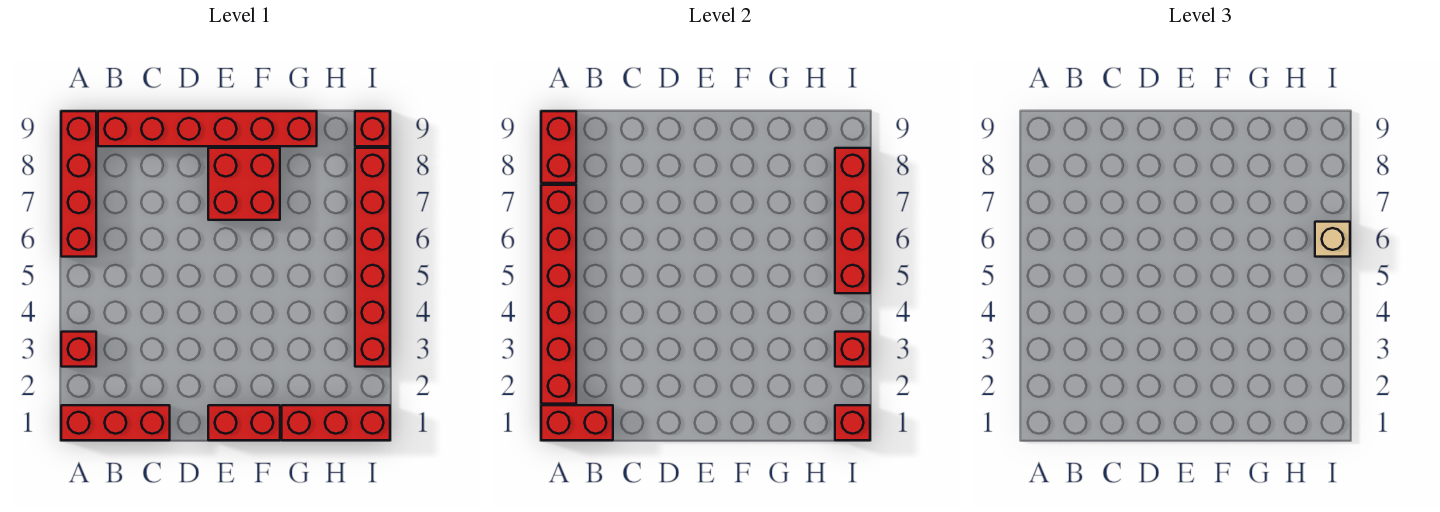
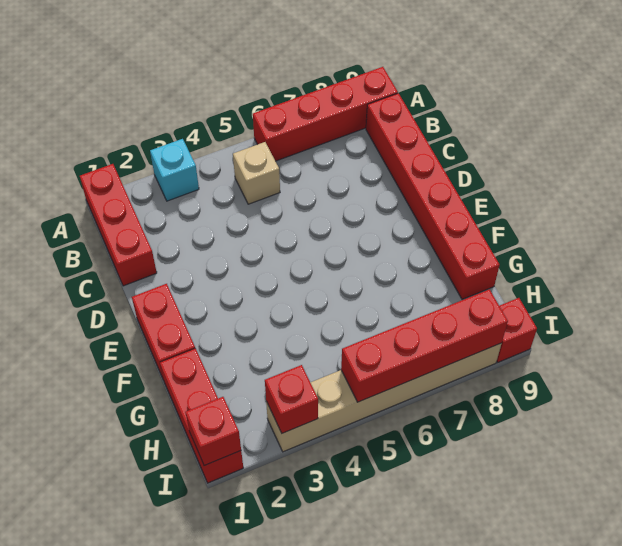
red 1x2 brick [541,405,613,440] -> none
red 1x6 brick [541,185,576,404] -> none
red 1x1 brick [61,332,96,367] -> cyan 1x1 brick [150,139,199,201]
red 1x2 brick [541,111,576,183] -> none
red 2x2 brick [208,148,280,220] -> none
red 1x6 brick [355,148,390,367] -> tan 1x6 brick [266,343,502,452]
tan 1x1 brick [1315,222,1350,257] -> tan 1x1 brick moved to [233,142,280,204]

